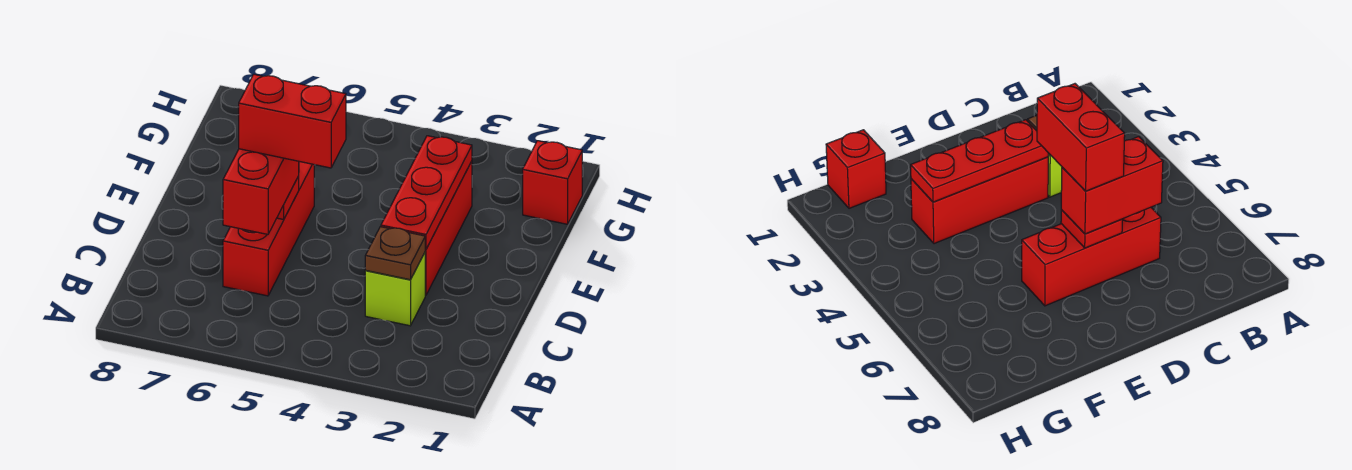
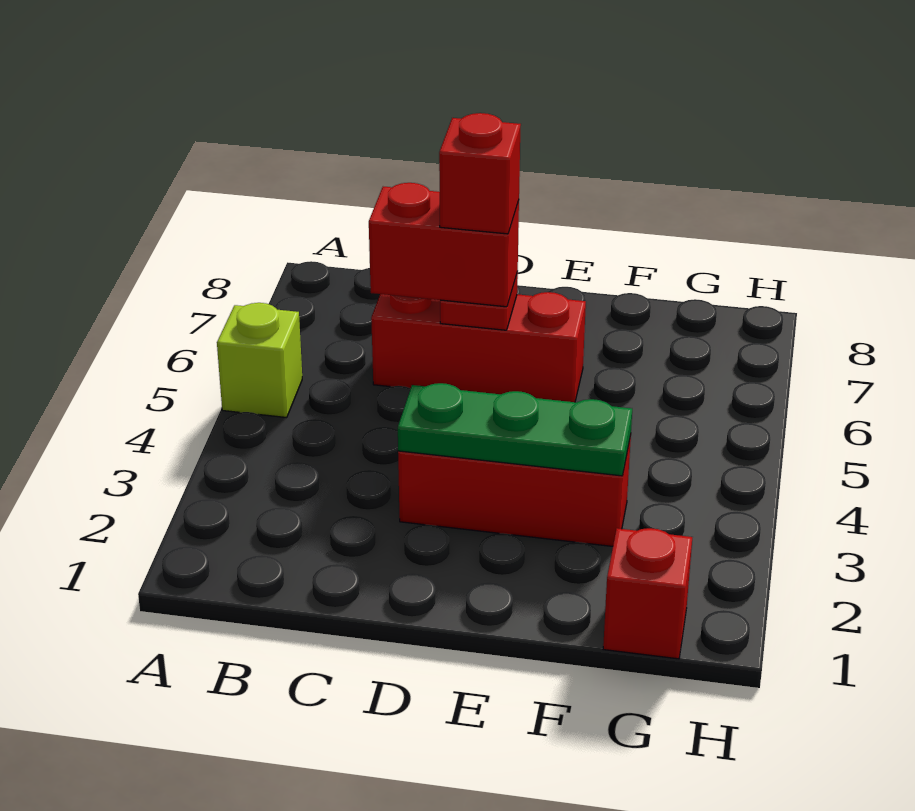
lime 1x1 brick [365,253,425,326] -> lime 1x1 brick moved to [217,303,302,418]
brown 1x1 plate [365,227,425,280] -> none
red 1x3 plate [381,136,472,249] -> green 1x3 plate [398,383,632,476]
red 1x2 brick [239,74,346,168] -> red 1x1 brick [439,113,521,234]

